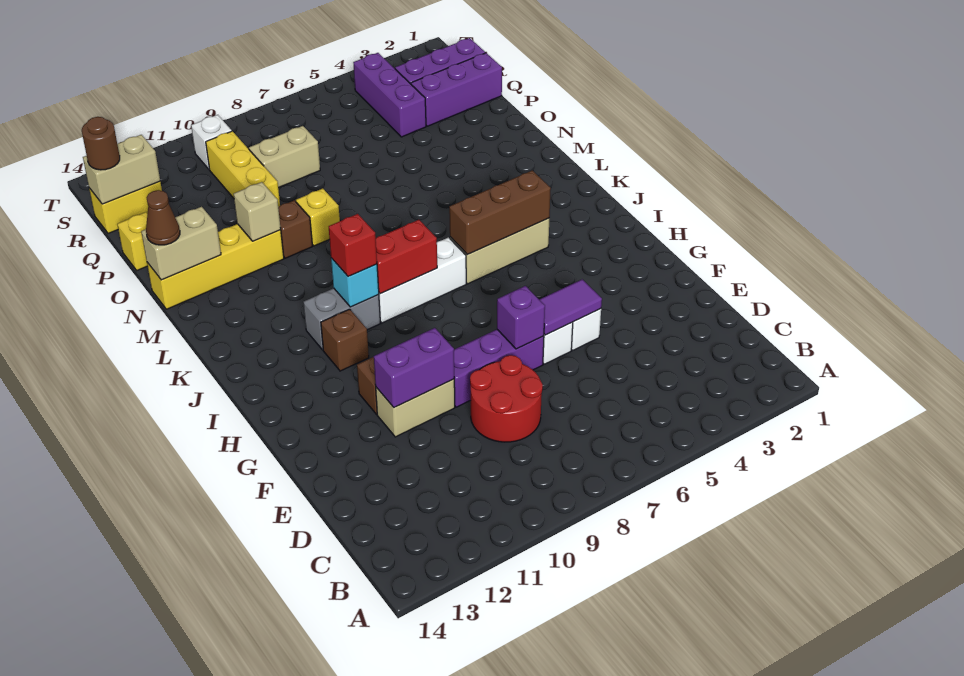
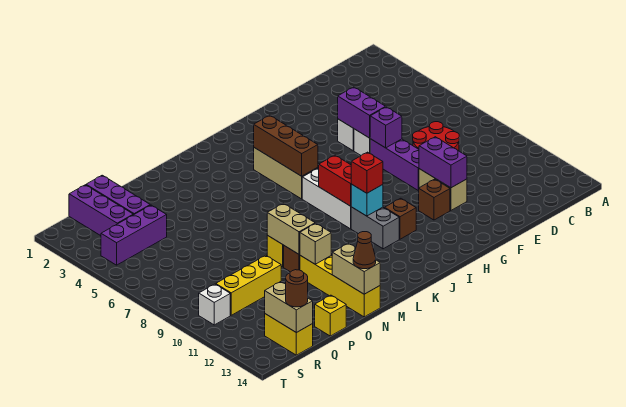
purple 1x2 tile [539,279,602,335] -> purple 1x2 brick [338,87,386,138]
tan 1x2 brick [249,126,320,188] -> tan 1x2 brick moved to [267,203,315,254]

